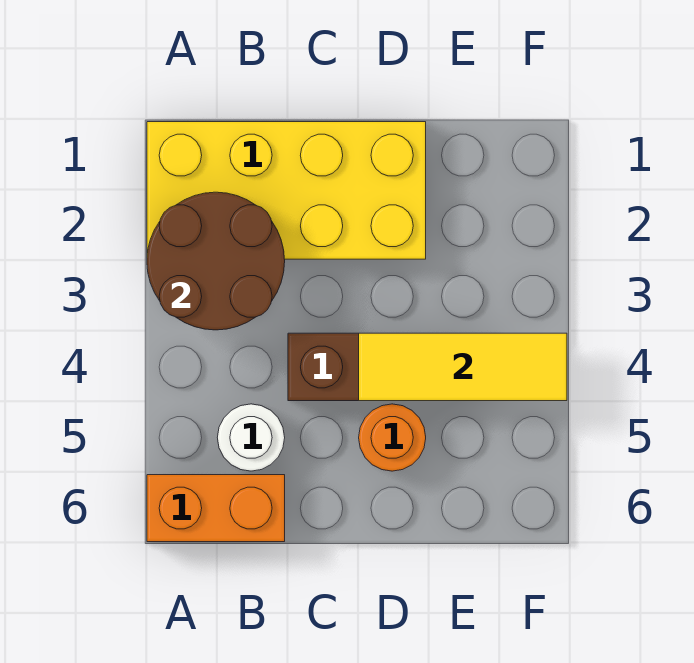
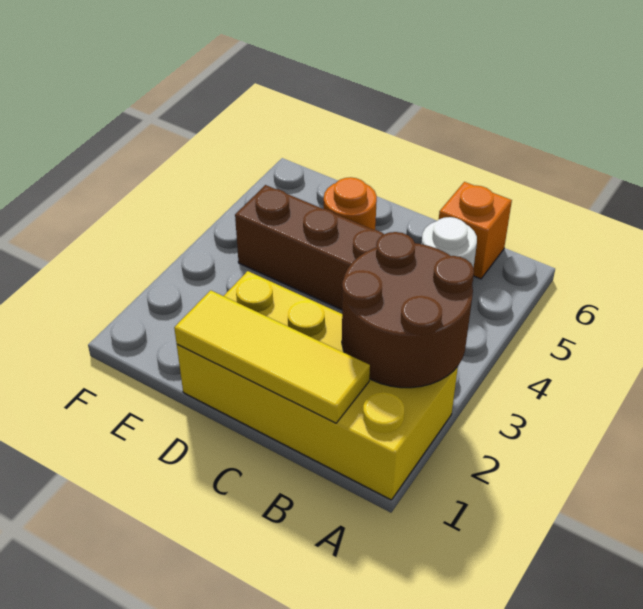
orange 1x2 brick [147,475,285,542] -> orange 1x1 brick [439,182,512,279]
yellow 1x3 tile [359,333,567,401] -> yellow 1x3 tile moved to [174,290,370,423]

